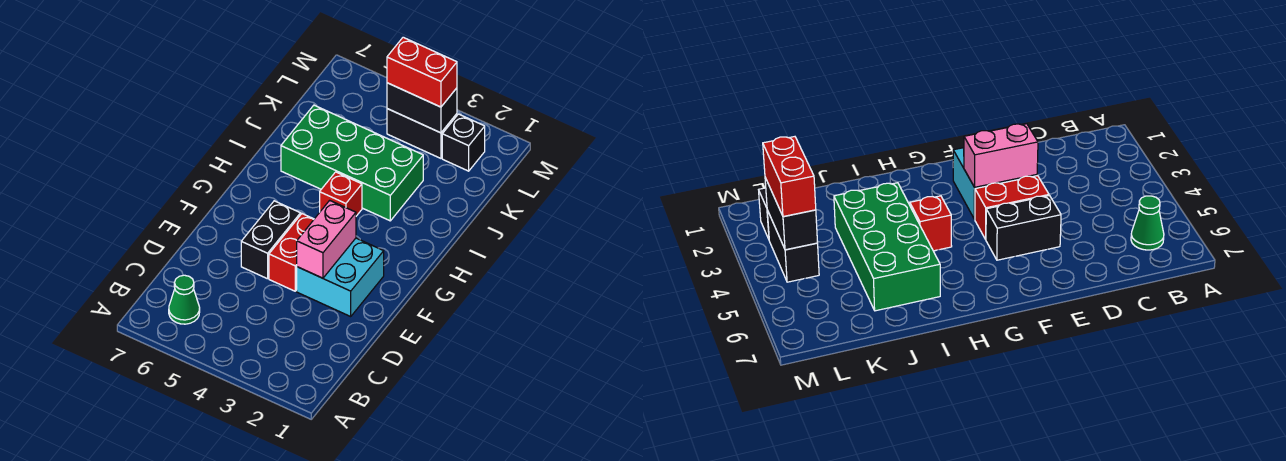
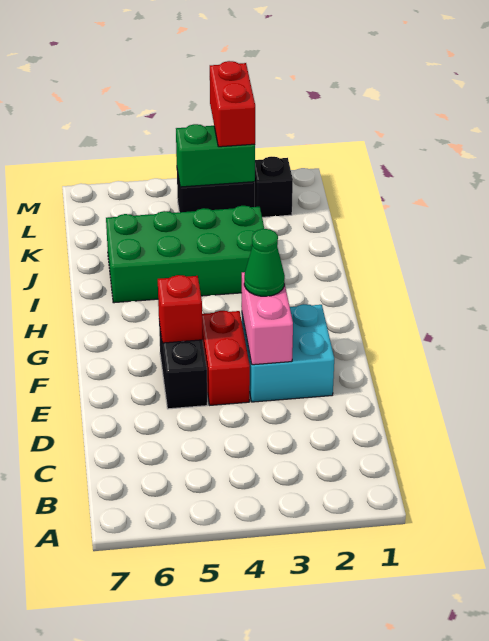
green 1x1 cone [169,275,200,324] -> green 1x1 cone moved to [244,229,285,296]
red 1x1 brick [320,172,362,216] -> red 1x1 brick moved to [158,275,202,343]
black 1x2 brick [387,83,457,133] -> green 1x2 brick [176,124,255,187]
red 1x2 brick [387,37,457,107] -> red 1x2 brick turned to [210,61,255,147]

